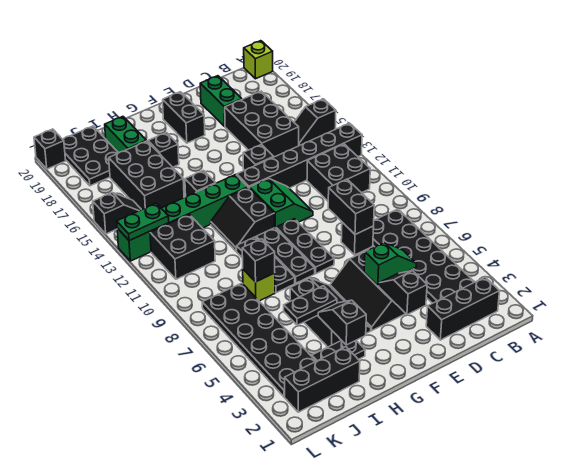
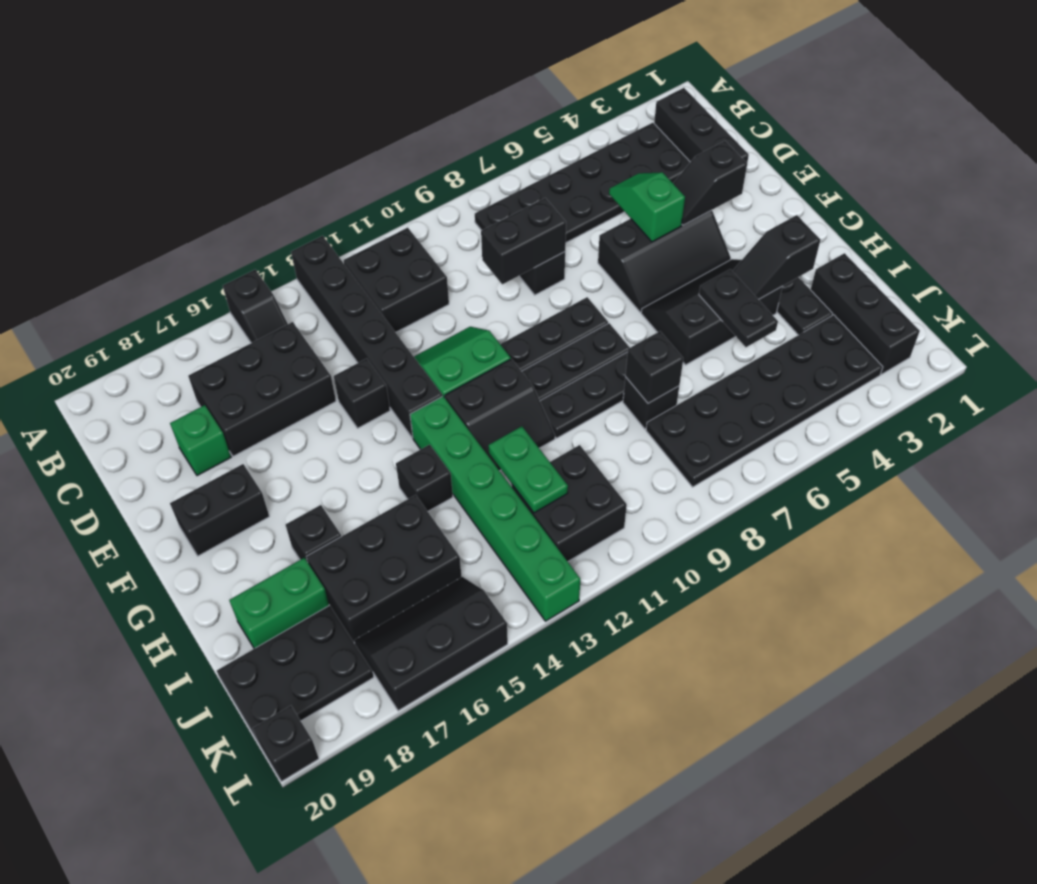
lime 1x1 brick [244,41,273,79] -> none
green 1x2 brick [200,76,242,126] -> green 1x1 brick [170,405,231,476]
lime 1x1 brick [243,269,275,301] -> black 1x1 brick [623,377,679,429]
green 1x2 plate [117,203,169,241] -> green 1x2 plate moved to [488,426,568,513]
black 1x2 slope [93,193,141,234] -> black 2x3 slope [354,577,508,711]

